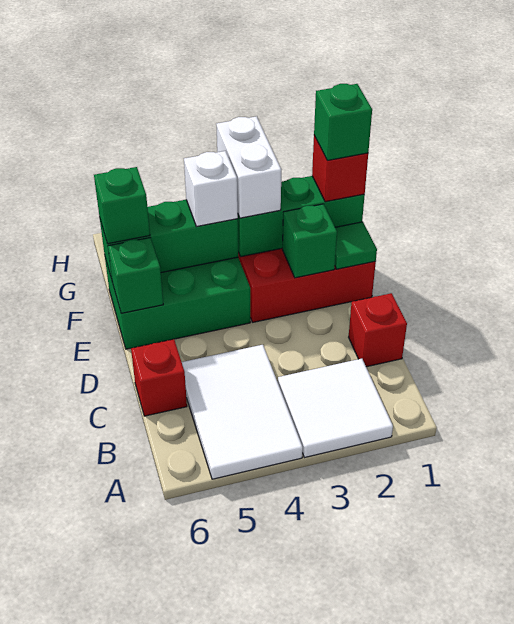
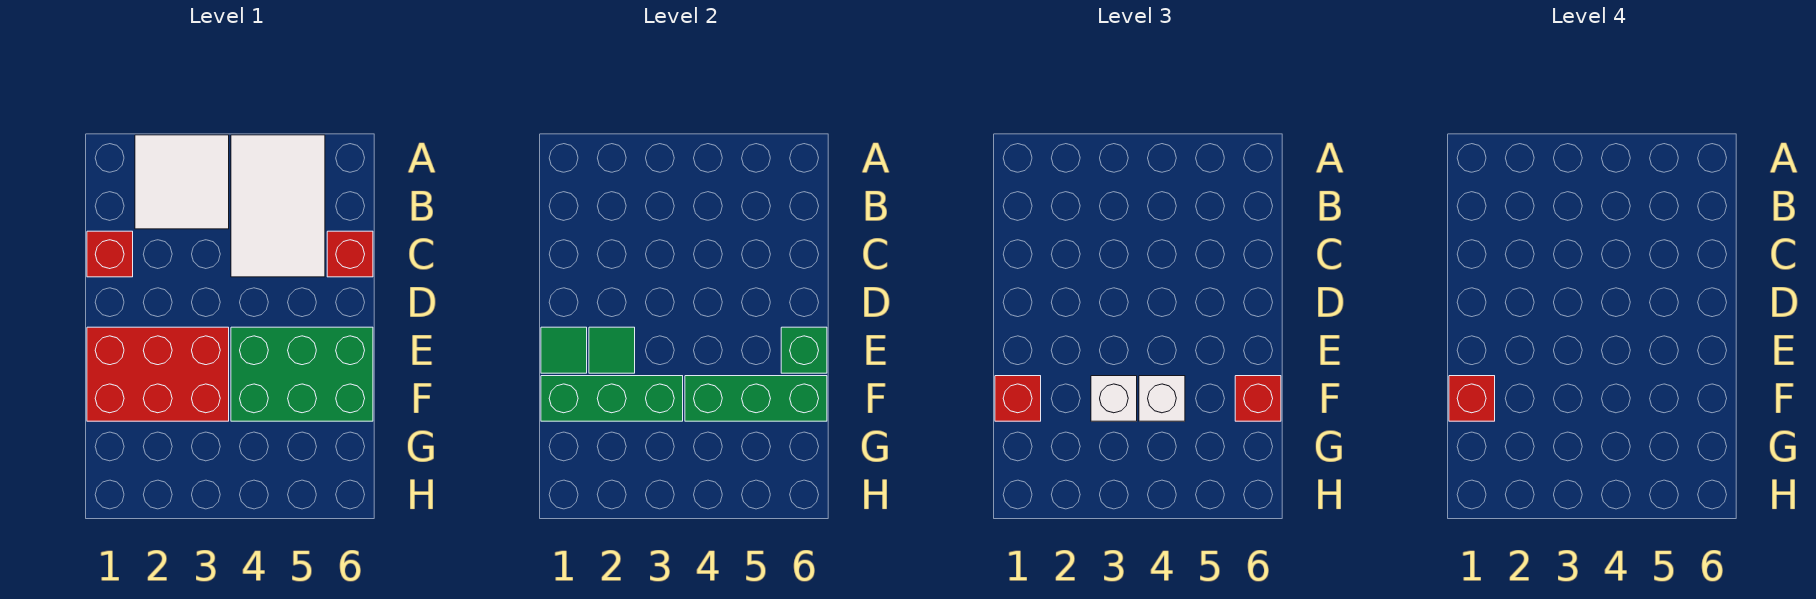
green 1x1 brick [283,204,337,278] -> green 1x1 tile [589,327,635,373]
green 1x1 brick [314,84,372,160] -> red 1x1 brick [1449,376,1495,421]
white 1x2 brick [216,116,281,218] -> white 1x1 brick [1091,376,1137,421]
green 1x1 brick [94,167,150,244] -> red 1x1 brick [1235,376,1281,421]

